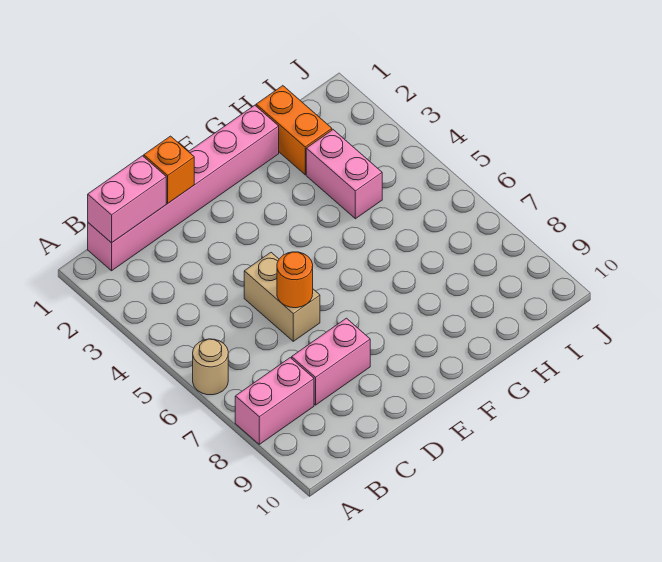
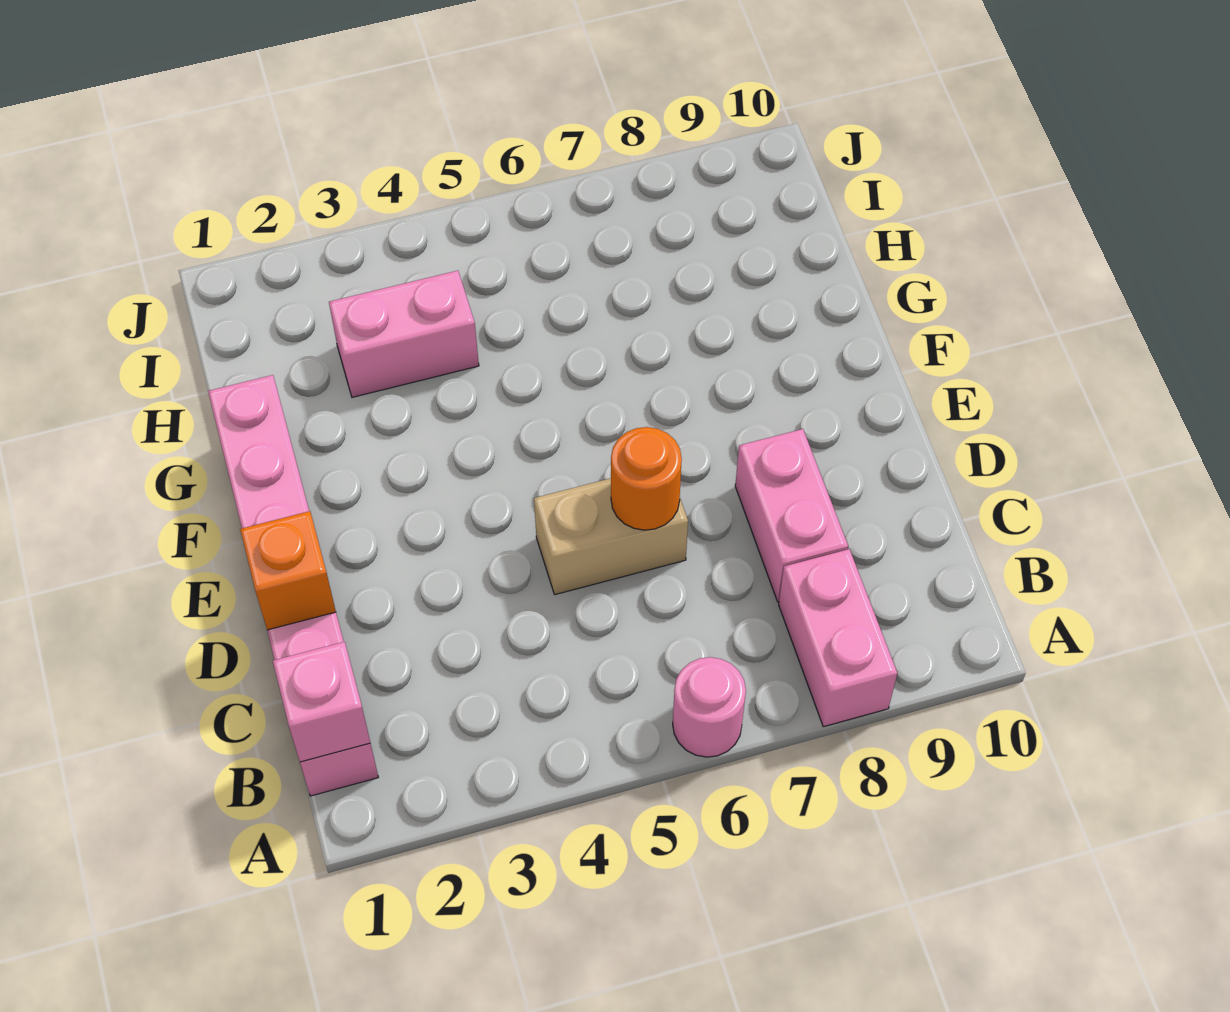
tan 1x1 round brick [193,339,228,395] -> pink 1x1 round brick [673,657,746,757]
pink 1x2 brick [88,156,166,243] -> pink 1x1 brick [273,642,370,762]
orange 1x2 brick [256,86,332,175] -> none

